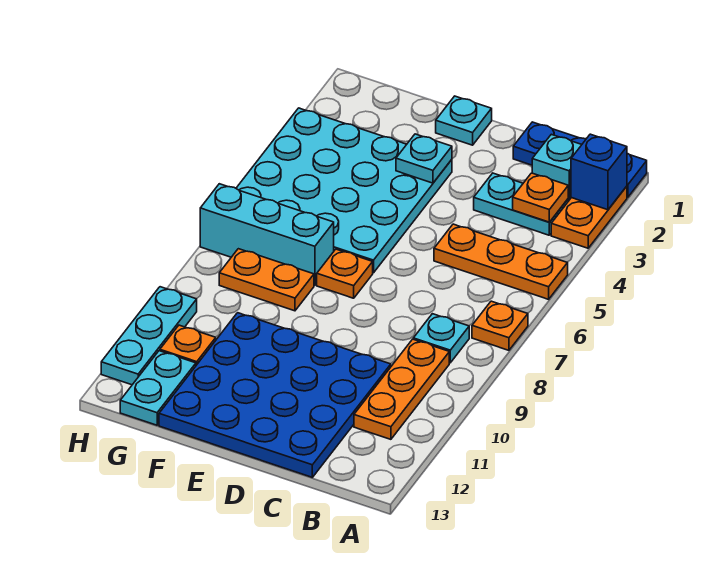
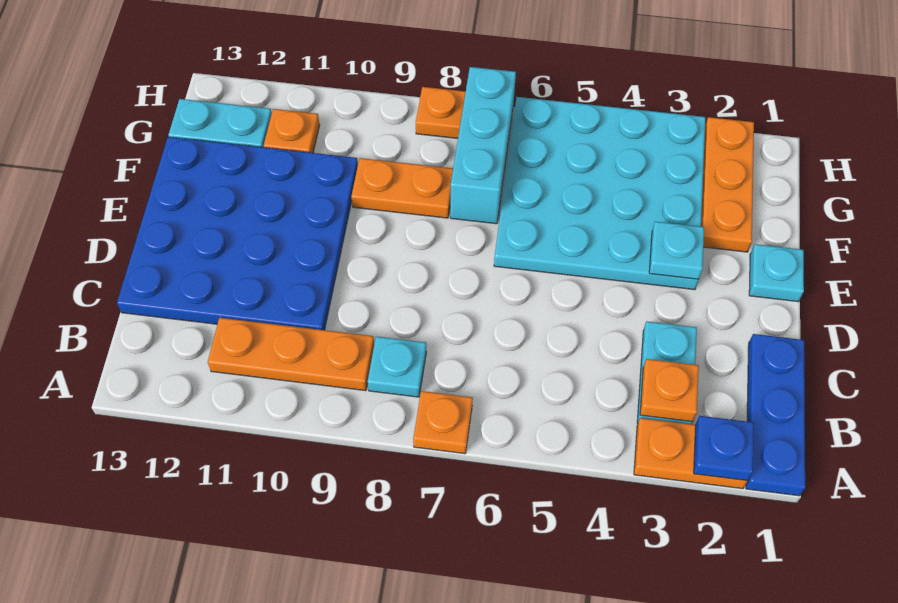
blue 1x1 brick [571,134,627,210] -> blue 1x1 plate [694,416,754,481]
orange 1x3 plate [434,224,568,299] -> orange 1x3 plate moved to [701,117,754,252]
cyan 1x1 brick [532,134,582,201] -> none
orange 1x1 plate [317,249,373,298] -> orange 1x1 plate moved to [416,87,466,138]
orange 1x2 plate [219,249,314,311] -> orange 1x2 plate turned to [351,158,453,218]
cyan 1x3 plate [101,287,197,385] -> none

